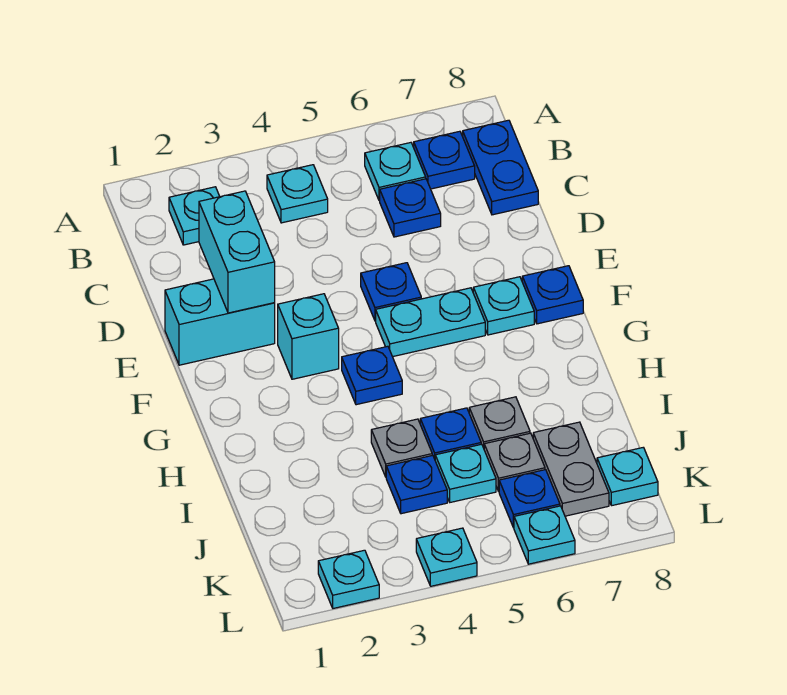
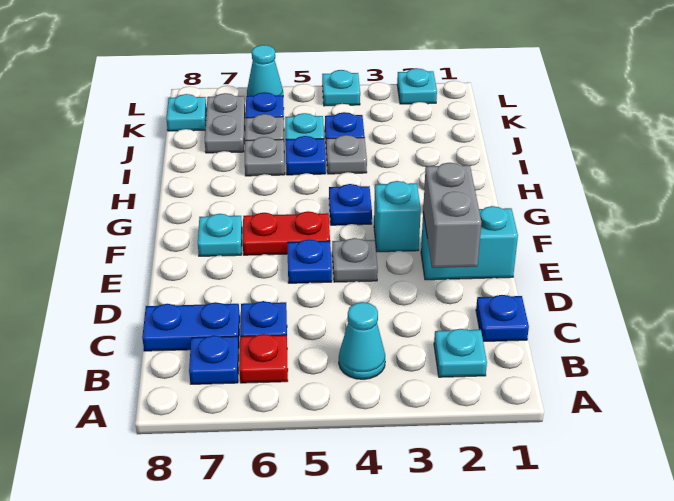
cyan 1x1 plate [267,165,328,223] -> cyan 1x1 cone [339,302,385,379]
cyan 1x1 plate [365,143,426,201] -> red 1x1 plate [239,334,288,383]
blue 1x2 plate [463,120,538,215] -> blue 1x2 plate turned to [142,302,240,351]
cyan 1x2 brick [199,191,275,313] -> grey 1x2 brick [423,163,481,268]
none -> grey 1x1 plate [332,238,378,282]
cyan 1x2 plate [376,288,485,357] -> red 1x2 plate [243,211,330,255]
blue 1x1 plate [522,266,583,324] -> blue 1x1 plate moved to [476,295,529,342]
cyan 1x1 plate [514,506,575,564] -> cyan 1x1 cone [247,45,283,96]

